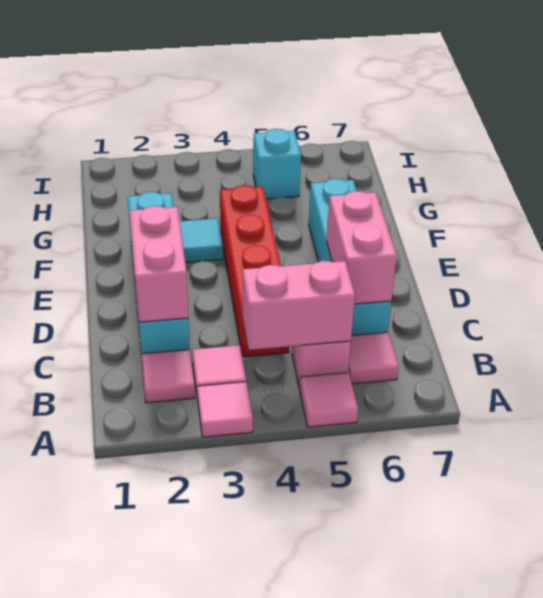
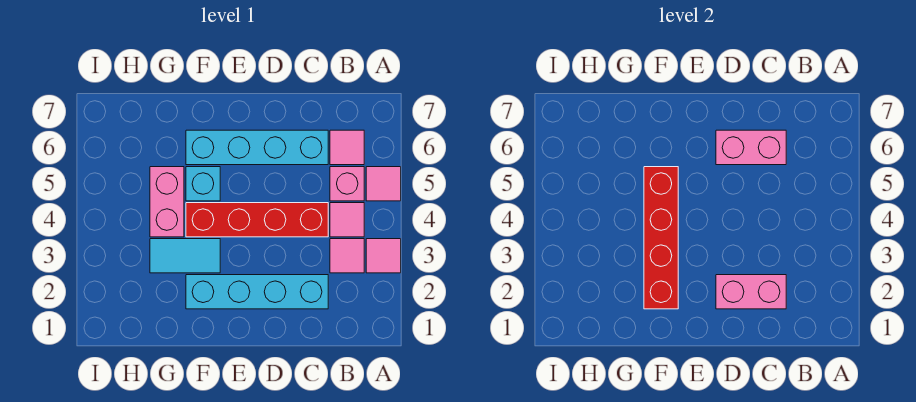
pink 1x1 tile [141,350,195,403] -> pink 1x1 tile moved to [330,203,364,237]
pink 1x2 brick [243,261,355,350] -> pink 1x2 brick moved to [150,167,184,237]
none -> red 1x4 brick [644,167,678,309]
cyan 1x1 tile [180,218,223,262] -> cyan 1x2 tile [150,239,220,273]
cyan 1x1 brick [253,129,301,199] -> cyan 1x1 brick moved to [186,167,220,201]

